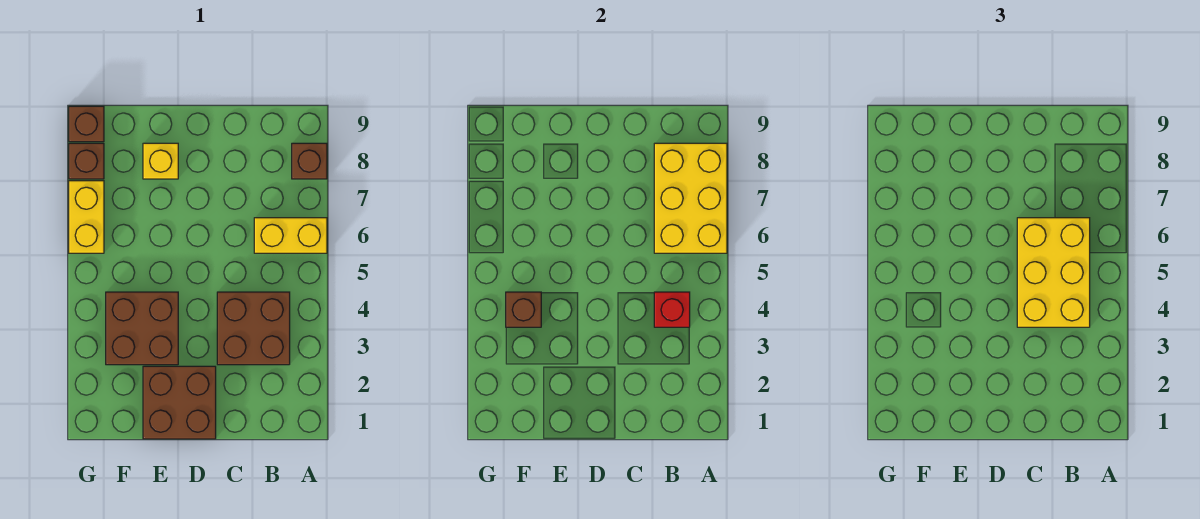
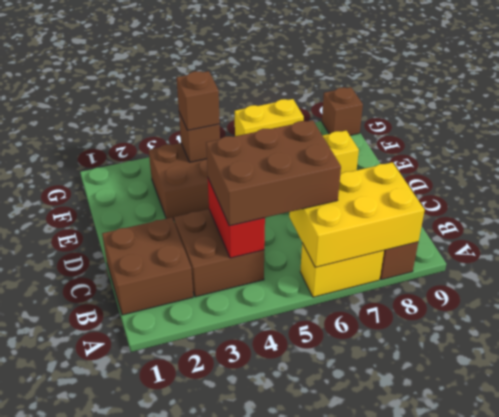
yellow 1x2 brick [254,218,327,253] -> yellow 1x2 brick turned to [300,243,384,297]
red 1x1 brick [654,292,690,327] -> red 1x2 brick [208,179,265,258]
yellow 2x3 brick [1017,218,1090,327] -> brown 2x3 brick [206,120,341,226]
brown 2x2 brick [143,366,216,439] -> brown 2x2 brick moved to [102,218,193,315]
brown 1x1 brick [69,143,104,179] -> brown 1x1 brick moved to [177,71,220,130]

